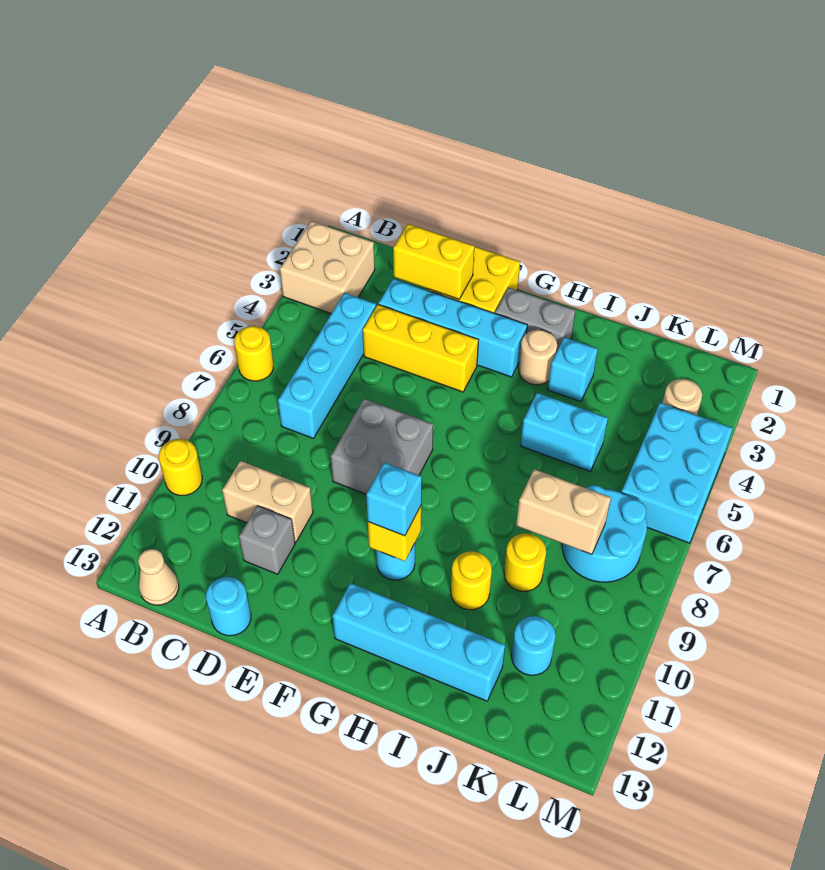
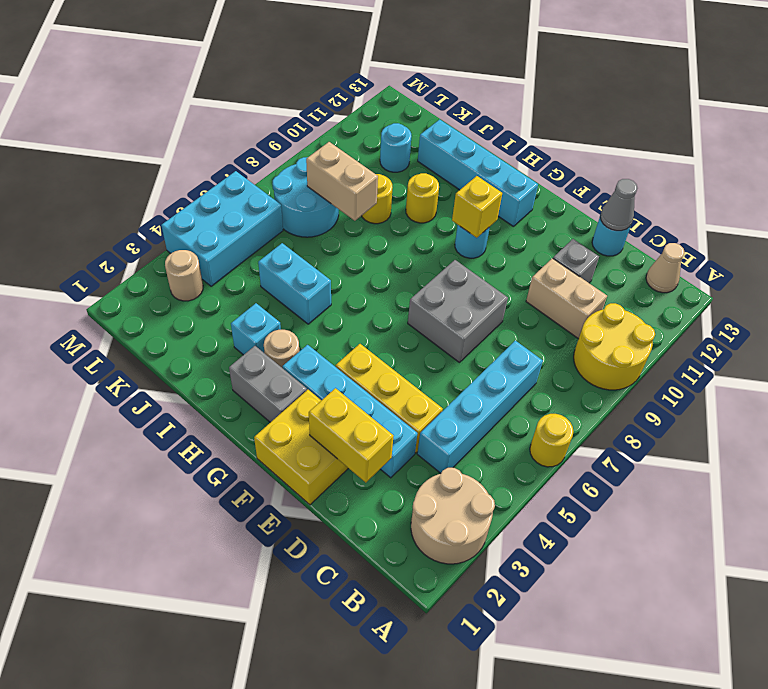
tan 2x2 brick [280,221,375,313] -> tan 2x2 round brick [411,468,495,564]
yellow 1x1 round brick [159,439,202,496] -> yellow 2x2 round brick [574,303,655,390]
none -> grey 1x1 cone [600,179,637,231]
cyan 1x1 brick [366,462,422,536] -> none

